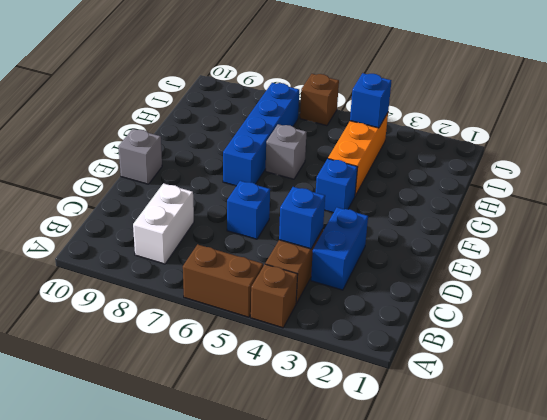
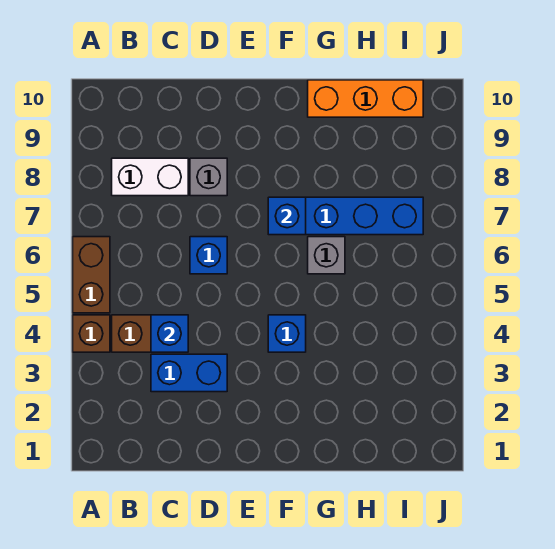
grey 1x1 brick [118,129,162,184] -> grey 1x1 brick moved to [190,158,227,196]
orange 1x3 brick [328,113,388,196] -> orange 1x3 brick moved to [308,80,423,117]
blue 1x1 brick [350,73,391,128] -> blue 1x1 brick moved to [268,197,306,235]
brown 1x1 brick [300,74,339,126] -> none

